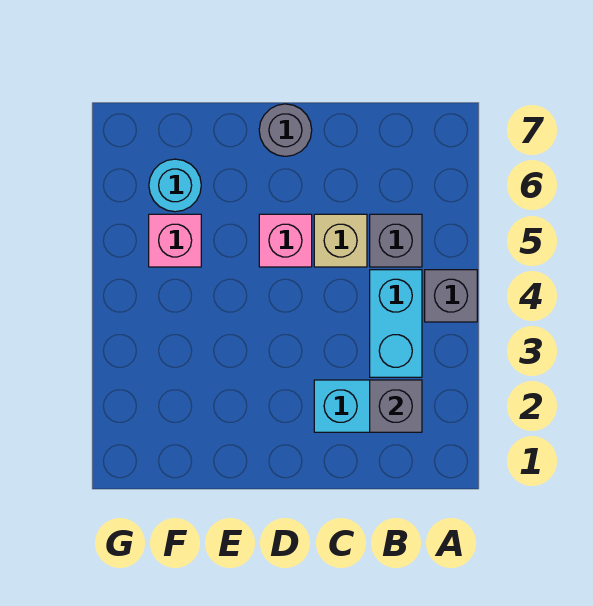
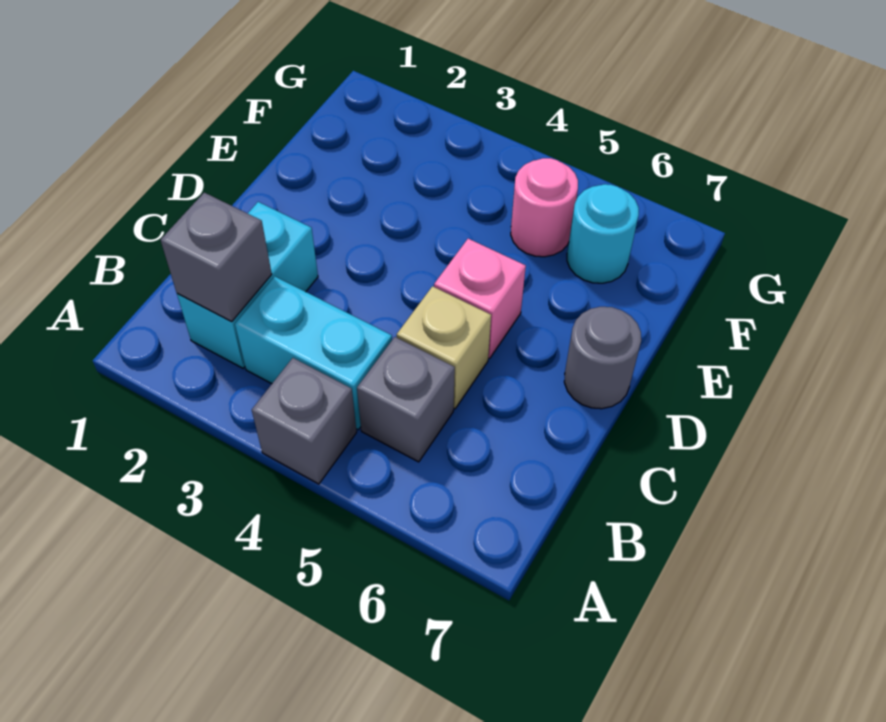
pink 1x1 brick [149,214,201,267] -> pink 1x1 round brick [511,158,578,257]

